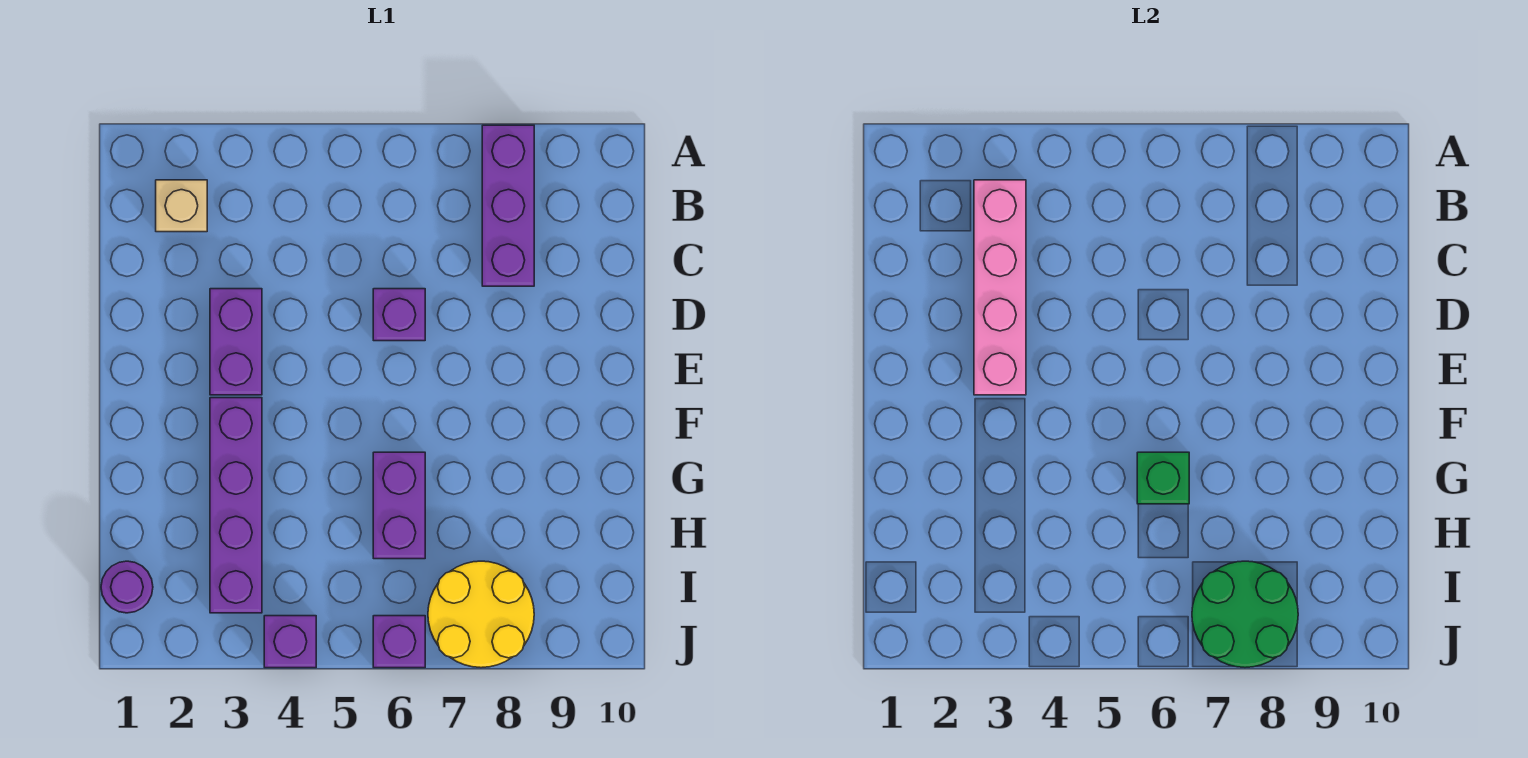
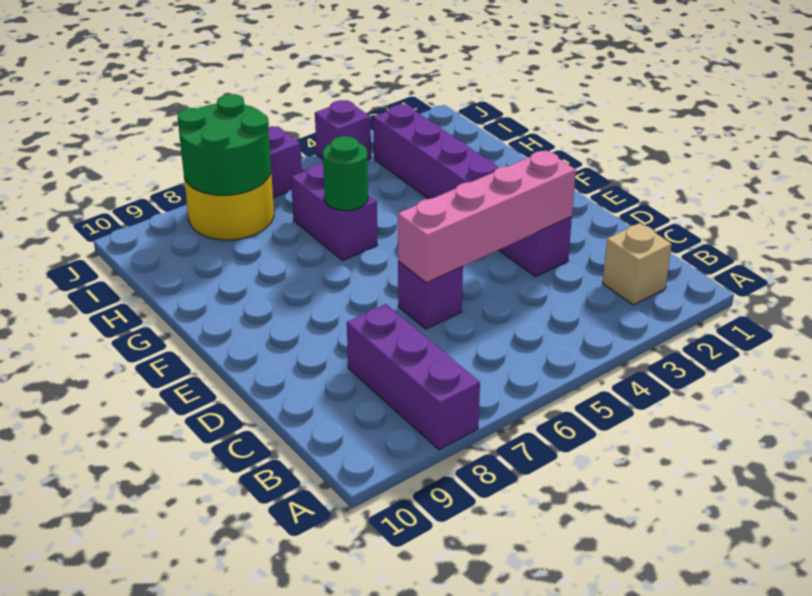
pink 1x4 brick [974,180,1026,395] -> pink 1x4 brick turned to [398,150,576,283]
green 1x1 brick [1137,452,1189,504] -> green 1x1 round brick [323,136,368,211]
purple 1x1 round brick [101,561,153,613] -> none

